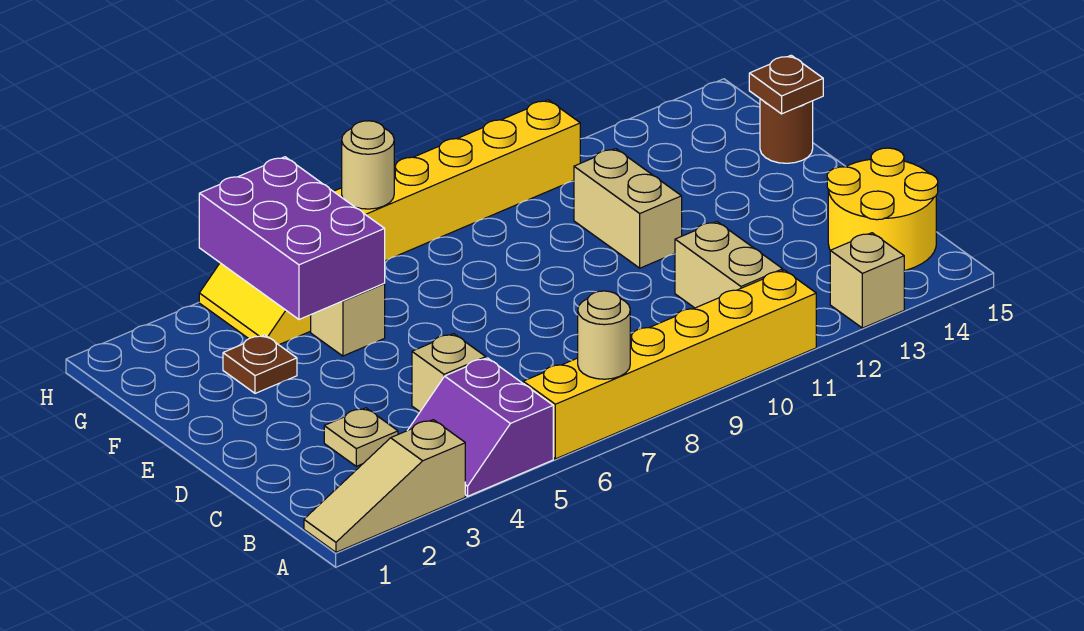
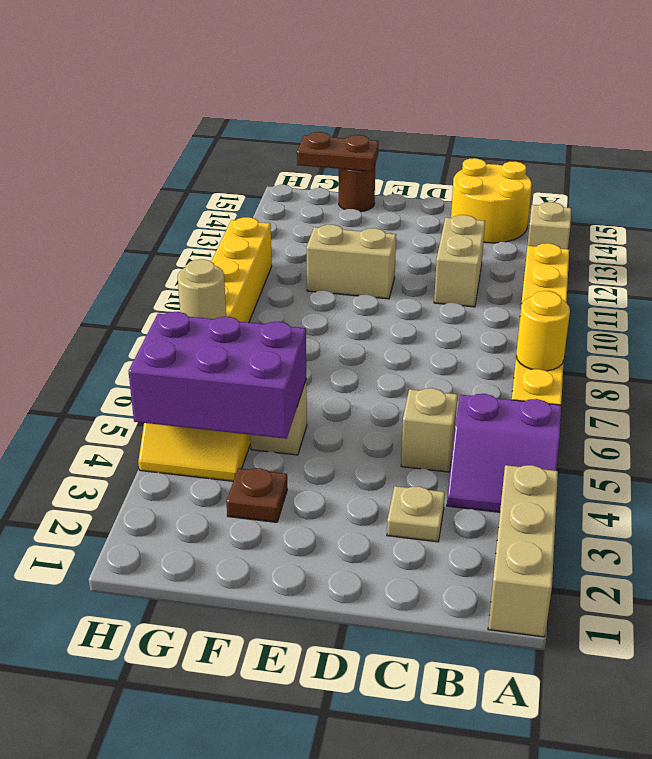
tan 1x3 slope [304,420,465,552] -> tan 1x3 brick [488,465,558,637]
tan 1x1 round brick [578,291,630,379] -> yellow 1x1 round brick [516,291,570,371]
tan 1x2 brick [675,222,783,308] -> tan 1x2 brick turned to [434,215,485,307]
brown 1x1 plate [749,55,823,114] -> brown 1x2 plate [297,132,378,171]

